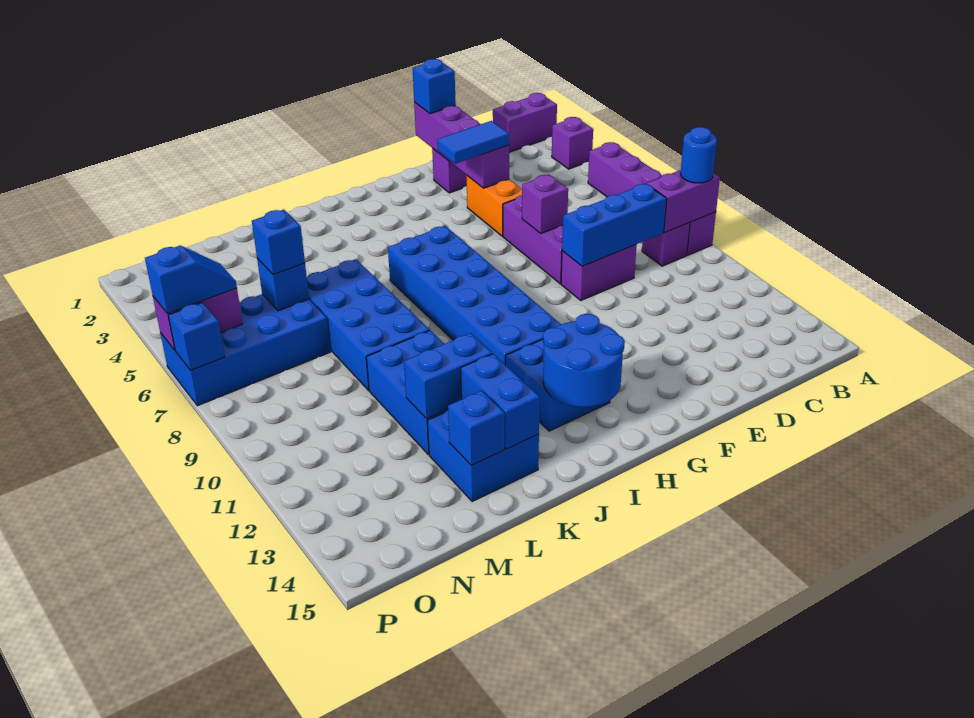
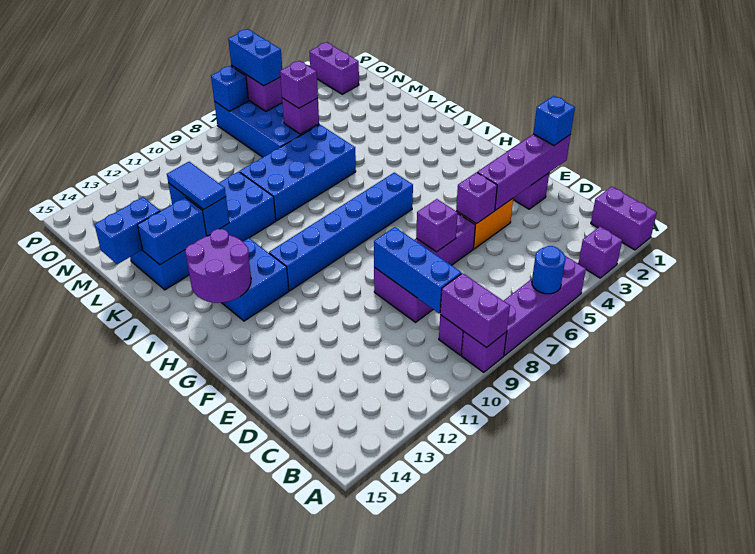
blue 1x1 round brick [680,127,717,183] -> blue 1x1 round brick moved to [532,246,565,294]
blue 1x2 tile [437,121,509,164] -> blue 1x2 tile moved to [167,162,226,210]
none -> purple 1x1 brick [456,172,497,224]
blue 2x6 brick [388,226,561,365] -> blue 1x6 brick [269,172,413,291]
blue 2x2 round brick [543,314,625,407] -> purple 2x2 round brick [185,229,251,303]
blue 1x1 brick [448,391,505,465] -> blue 1x2 brick [94,197,160,264]
blue 1x1 brick [257,258,309,311] -> purple 1x1 brick [282,98,319,134]
blue 1x1 brick [252,210,305,275] -> purple 1x1 brick [280,61,318,108]
none -> purple 1x2 brick [309,42,359,94]
blue 1x2 slope [145,245,237,313] -> blue 1x2 brick [228,29,282,86]

